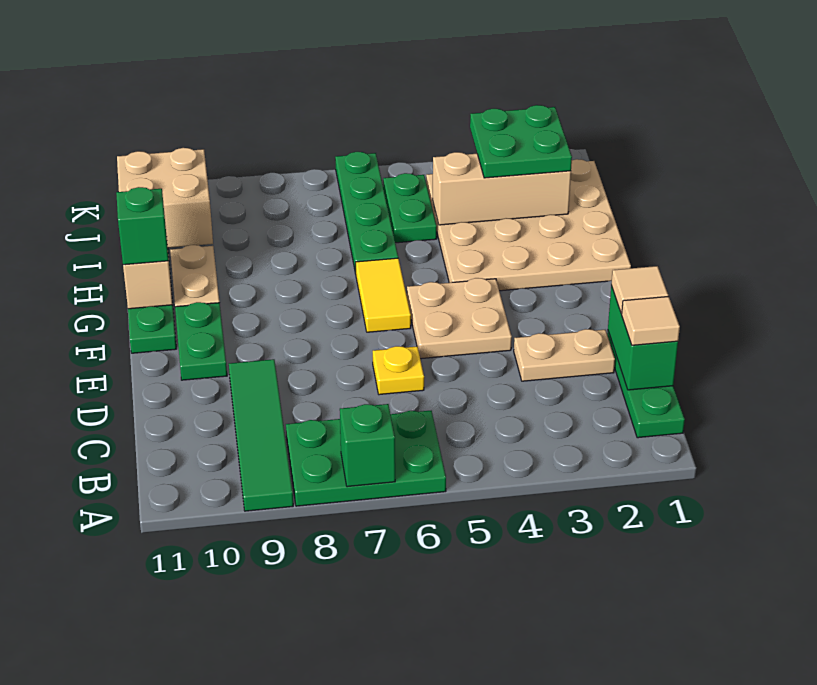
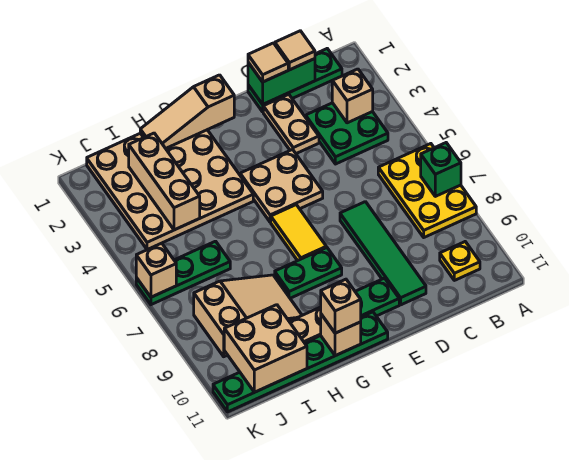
green 2x3 plate [286,411,446,506] -> yellow 2x3 plate [378,144,476,237]
green 1x4 tile [229,359,293,511] -> green 1x4 tile turned to [340,202,426,305]
none -> tan 1x1 brick [332,69,373,123]
yellow 1x1 plate [373,346,424,395] -> yellow 1x1 plate moved to [440,242,480,280]
none -> tan 1x3 slope [140,75,234,148]
yellow 1x2 tile [356,258,411,332] -> yellow 1x2 tile turned to [271,205,326,261]
green 1x1 brick [116,187,169,265] -> tan 1x1 brick [321,279,361,333]
green 1x4 plate [335,152,398,274] -> green 1x3 plate [136,241,230,305]
none -> tan 2x3 slope [194,275,302,357]
green 2x2 plate [470,105,572,178] -> green 2x2 plate moved to [306,103,388,164]
green 1x2 plate [383,173,437,243] -> green 1x2 plate moved to [275,247,342,298]
none -> tan 1x1 brick [136,243,176,297]

